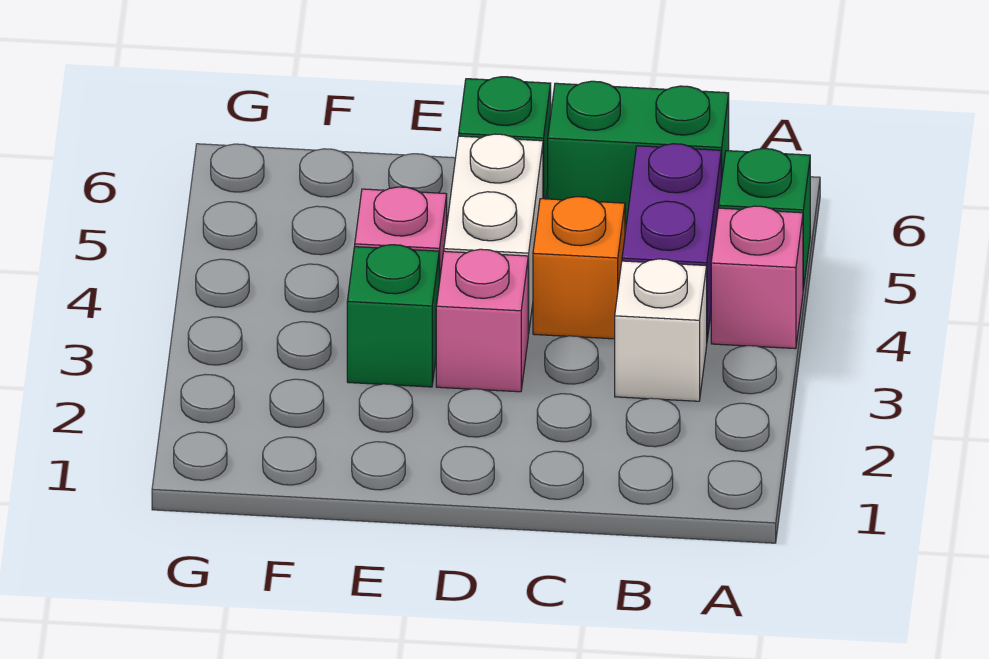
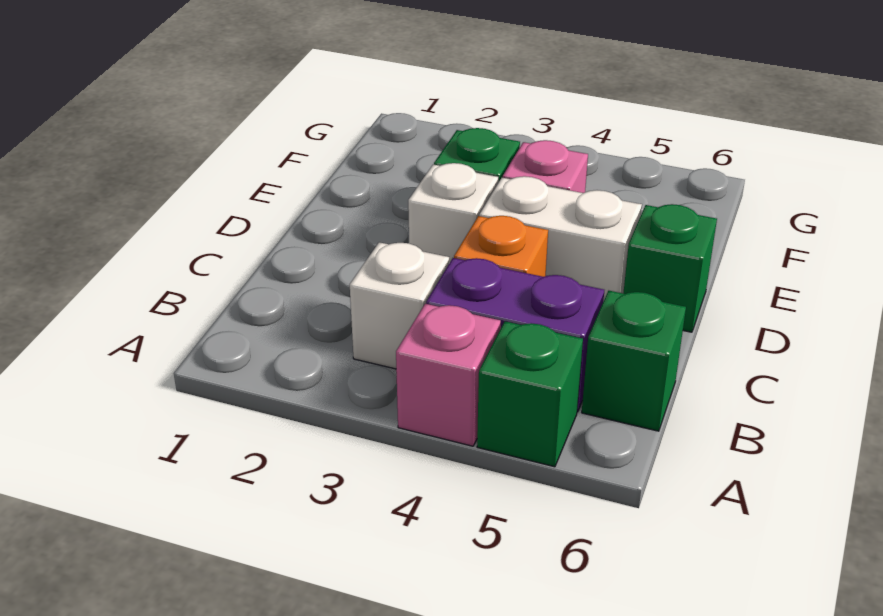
green 1x2 brick [548,81,729,223] -> green 1x1 brick [582,291,686,431]
pink 1x1 brick [436,249,528,392] -> white 1x1 brick [408,163,498,263]

